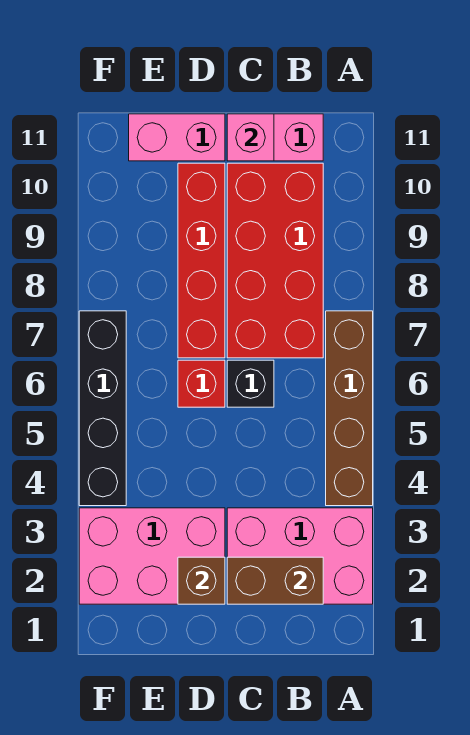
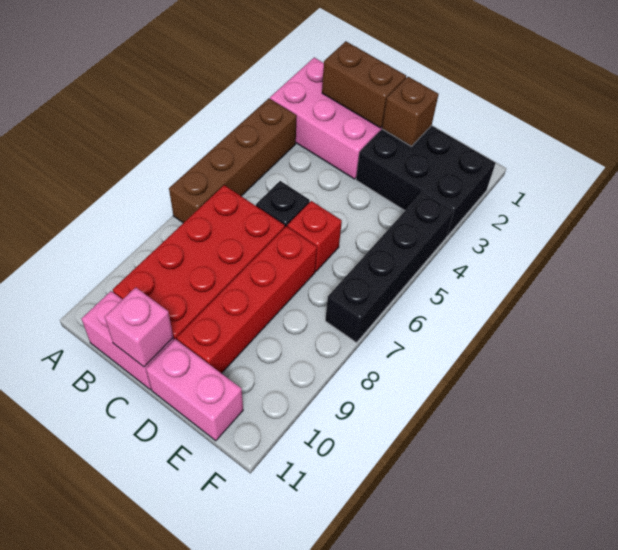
pink 2x3 brick [79,508,225,604] -> black 2x3 brick [356,126,496,236]

